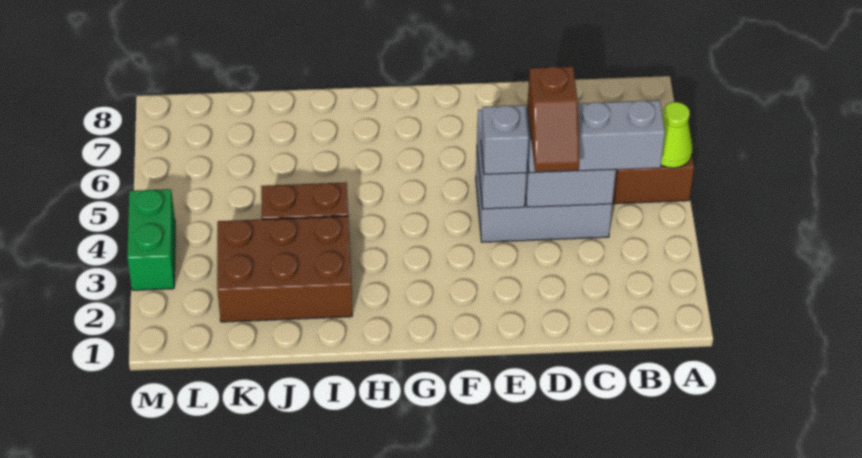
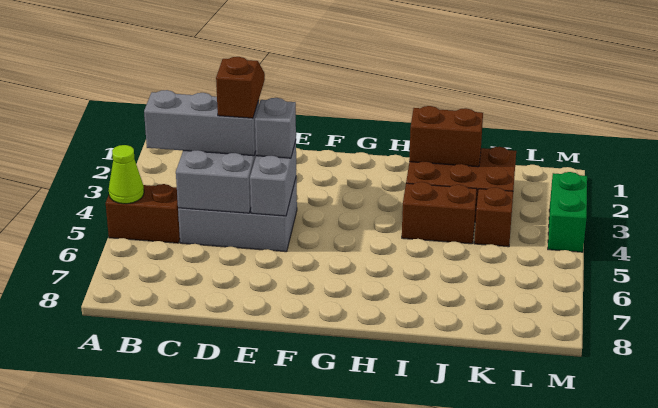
none -> brown 1x2 brick [409,106,483,167]
none -> brown 1x1 brick [474,187,513,247]

